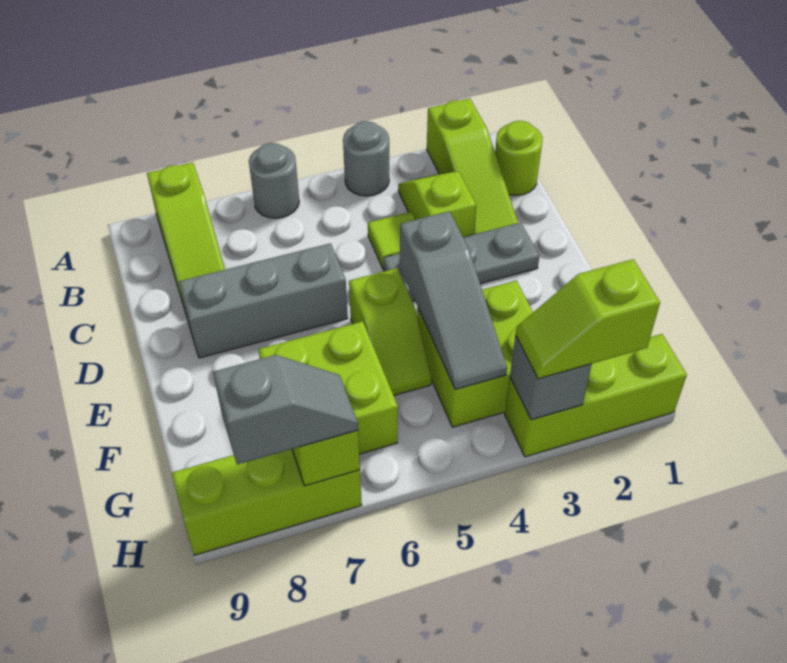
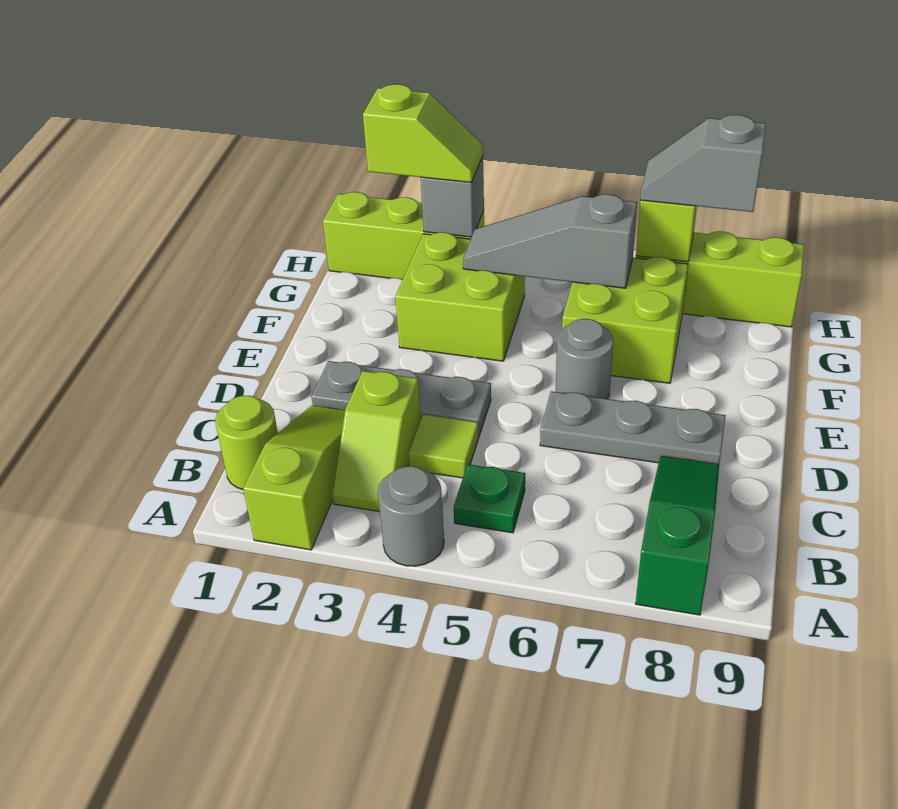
grey 1x1 round brick [249,143,299,218] -> grey 1x1 round brick moved to [556,319,613,399]
lime 1x3 slope [147,162,225,313] -> green 1x3 slope [636,456,719,615]
none -> green 1x1 plate [454,464,525,533]
grey 1x3 brick [179,243,348,358] -> grey 1x3 plate [540,391,726,464]
grey 1x3 slope [400,211,507,389] -> grey 1x3 slope turned to [463,194,637,288]
lime 1x2 slope [349,268,431,396] -> none

